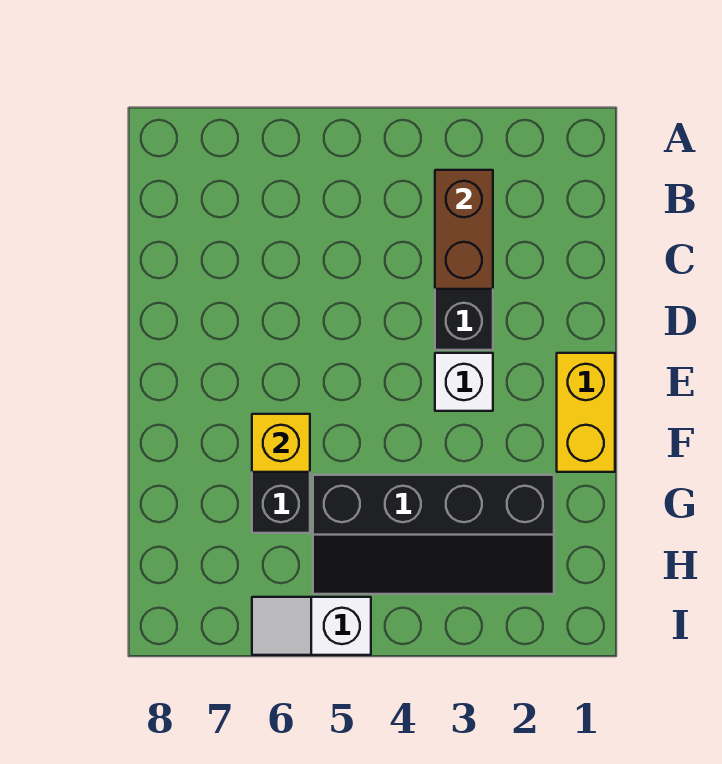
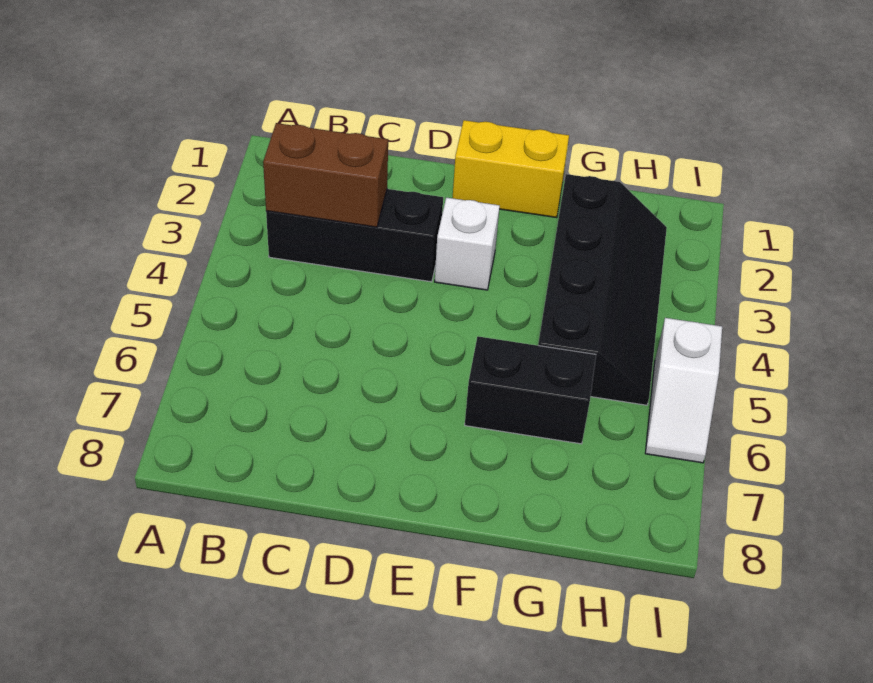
yellow 1x1 brick [252,414,310,472] -> none

